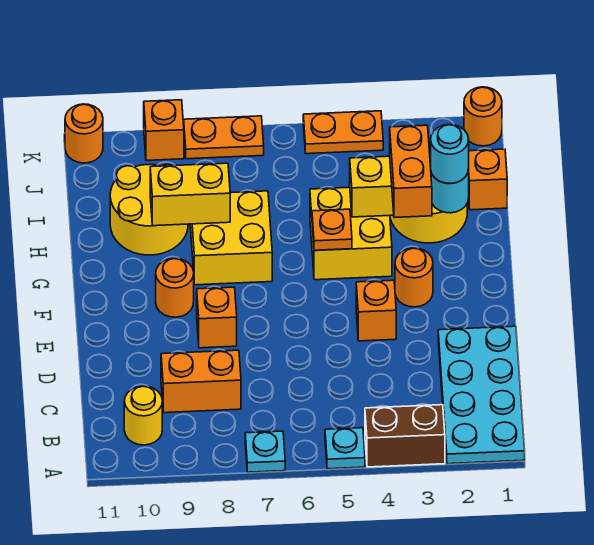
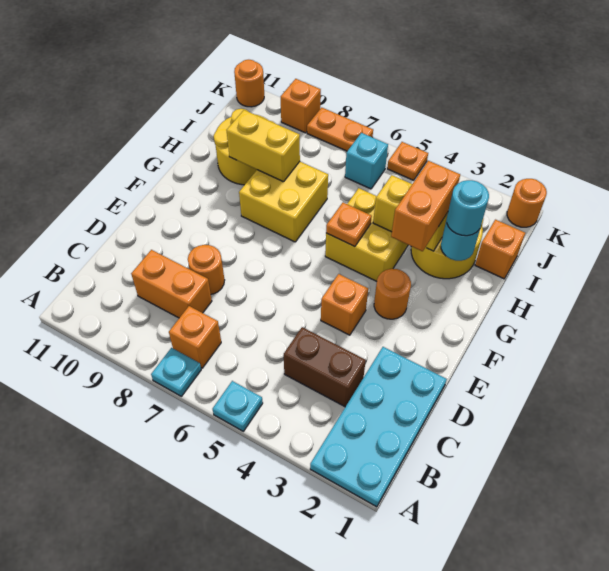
brown 1x2 brick [365,405,445,467] -> brown 1x2 brick moved to [284,327,366,407]
yellow 1x1 round brick [124,386,162,445] -> none
orange 1x1 brick [197,287,237,348] -> orange 1x1 brick moved to [169,306,221,368]
orange 1x1 round brick [156,258,194,317] -> orange 1x1 round brick moved to [188,245,225,294]
none -> cyan 1x1 brick [345,133,388,189]
orange 1x2 plate [303,111,383,154] -> orange 1x1 plate [387,142,428,180]

